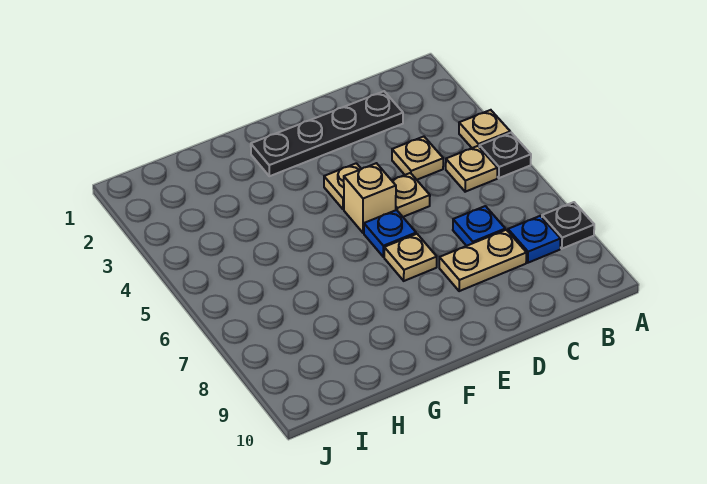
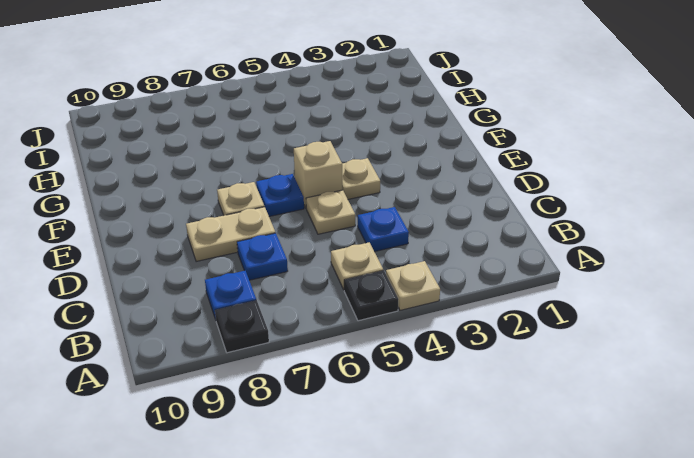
black 1x4 plate [251,91,403,176] -> none
tan 1x1 plate [392,137,443,180] -> blue 1x1 plate [358,207,409,252]
tan 1x2 plate [439,230,526,291] -> tan 1x2 plate turned to [186,207,275,262]

